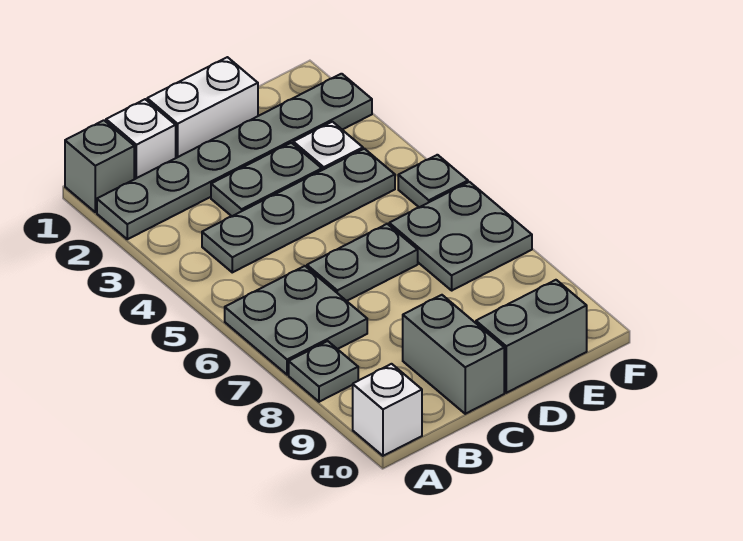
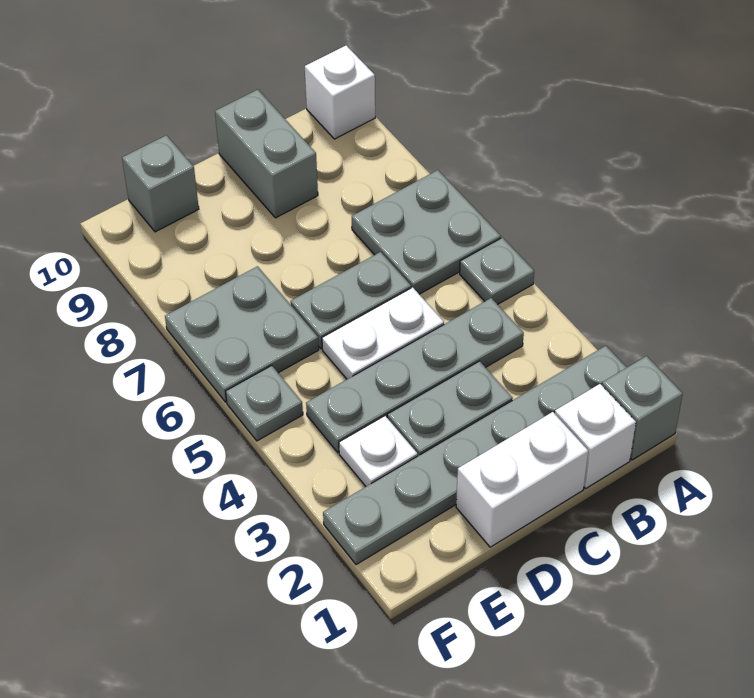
grey 1x1 plate [289,341,358,402] -> grey 1x1 plate moved to [460,238,534,304]
none -> white 1x2 plate [322,287,444,379]
grey 1x2 brick [476,280,587,393] -> grey 1x1 brick [122,135,199,232]

